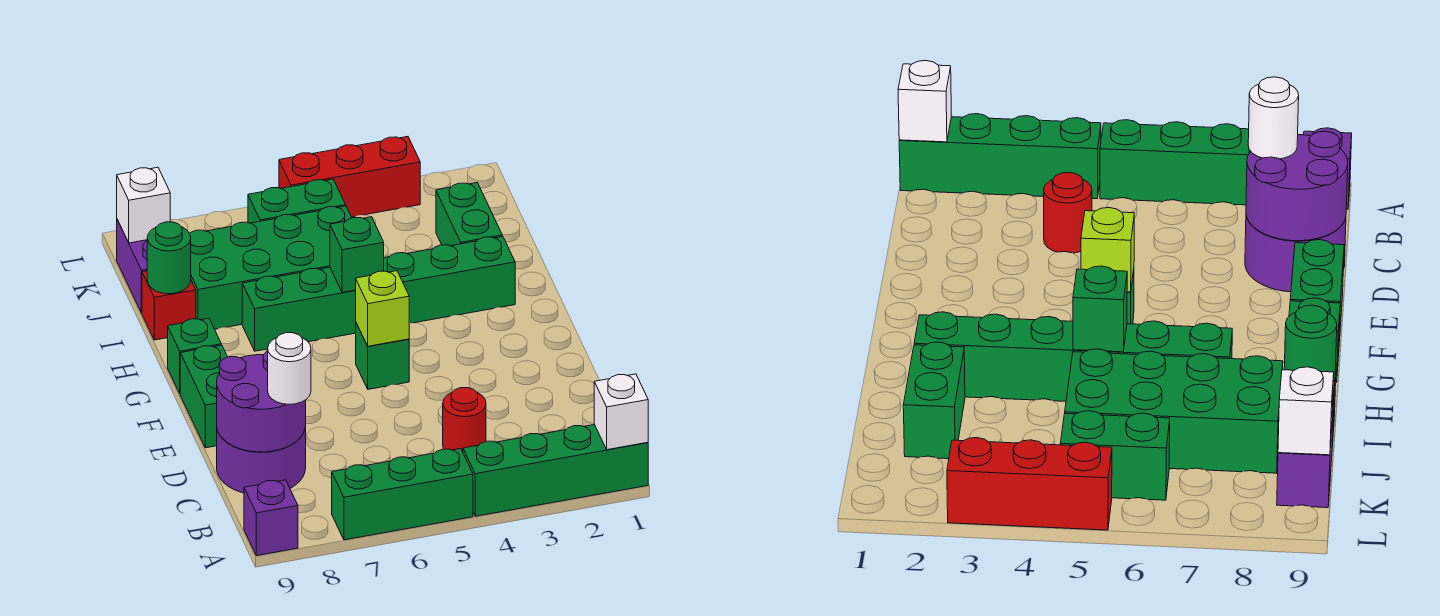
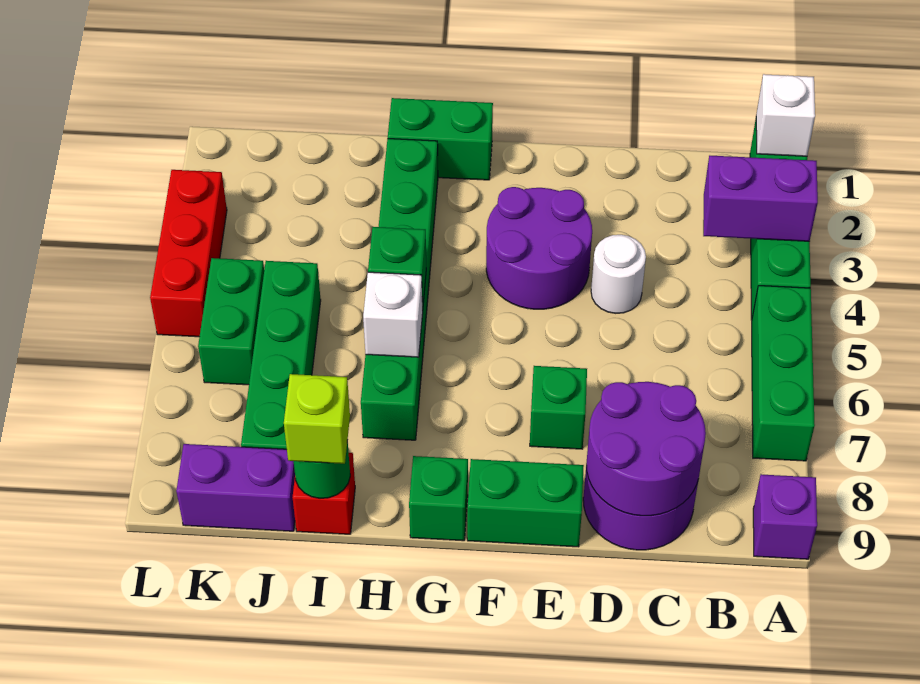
none -> purple 1x2 brick [703,156,818,241]
red 1x1 round brick [443,388,486,452] -> none
white 1x1 round brick [268,333,311,404] -> white 1x1 round brick moved to [591,235,646,313]
none -> purple 2x2 round brick [486,187,592,309]
green 1x1 brick [356,323,409,389] -> green 1x1 brick moved to [530,366,587,449]
lime 1x1 brick [356,271,409,346] -> lime 1x1 brick moved to [284,374,350,464]
green 1x2 brick [436,183,502,246] -> green 1x2 brick moved to [388,98,493,180]
green 2x4 brick [189,206,352,329] -> green 1x4 brick [241,261,321,449]
white 1x1 brick [117,167,170,243] -> white 1x1 brick moved to [363,272,423,357]

